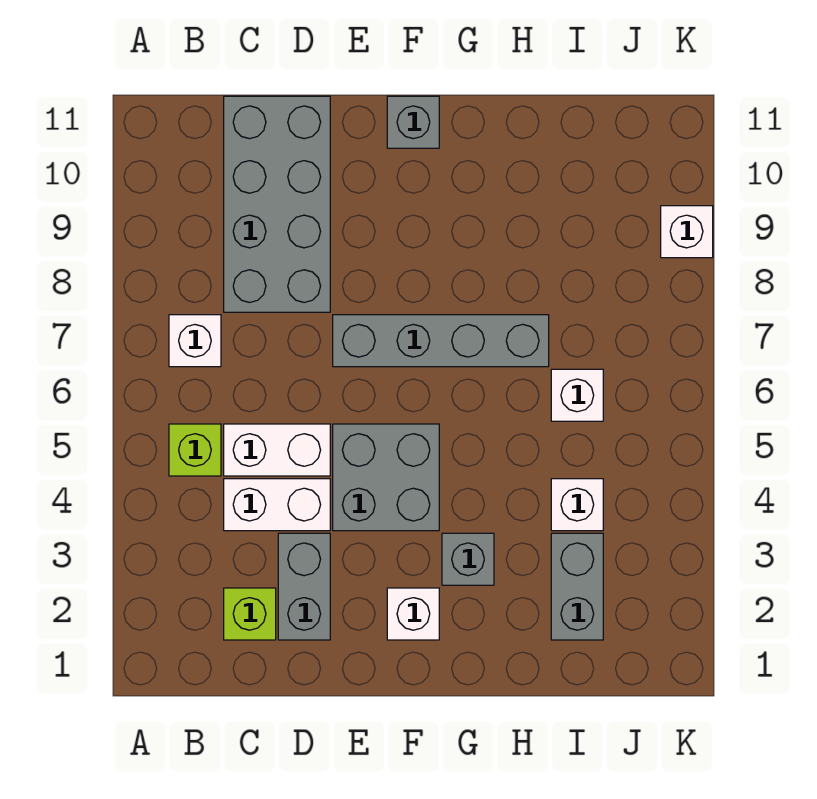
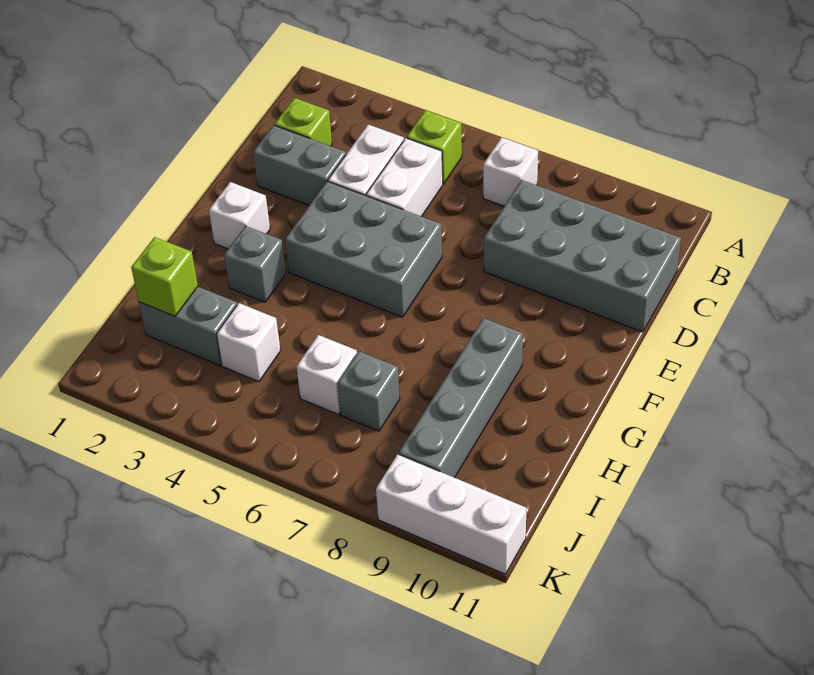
grey 2x2 brick [333,424,439,531] -> grey 2x3 brick [285,181,442,317]
grey 1x4 brick [333,315,549,367] -> grey 1x4 brick moved to [399,318,523,478]
grey 1x1 brick [387,96,439,148] -> grey 1x1 brick moved to [337,351,400,431]
none -> lime 1x1 brick [131,237,198,316]
white 1x1 brick [661,206,713,258] -> white 1x3 brick [376,454,527,574]

